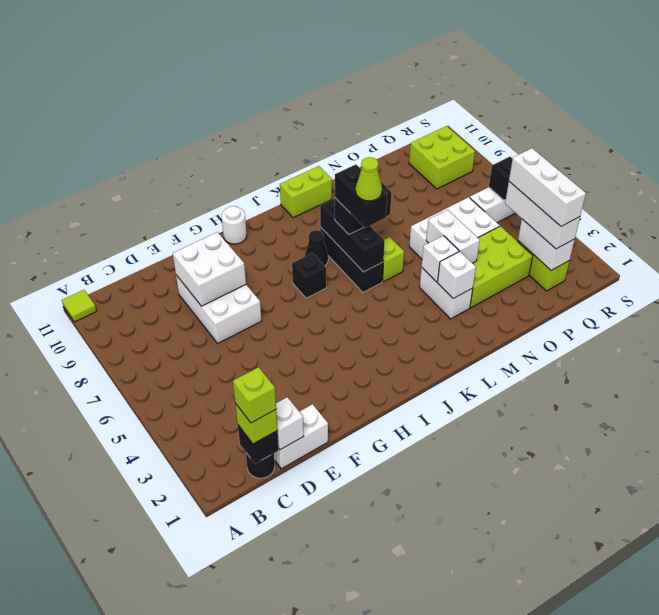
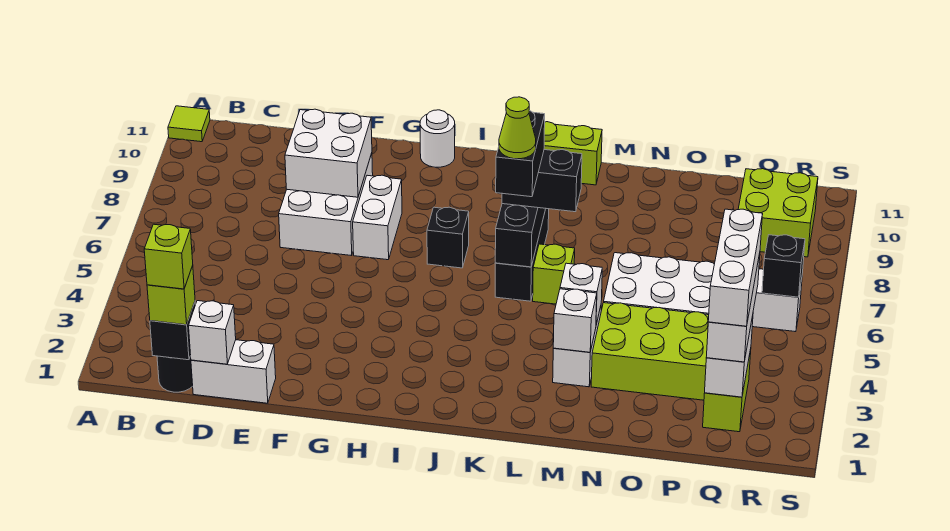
black 1x1 cone [305,230,328,266] -> none
white 1x2 brick [426,210,480,263] -> white 1x2 brick moved to [353,175,402,260]

